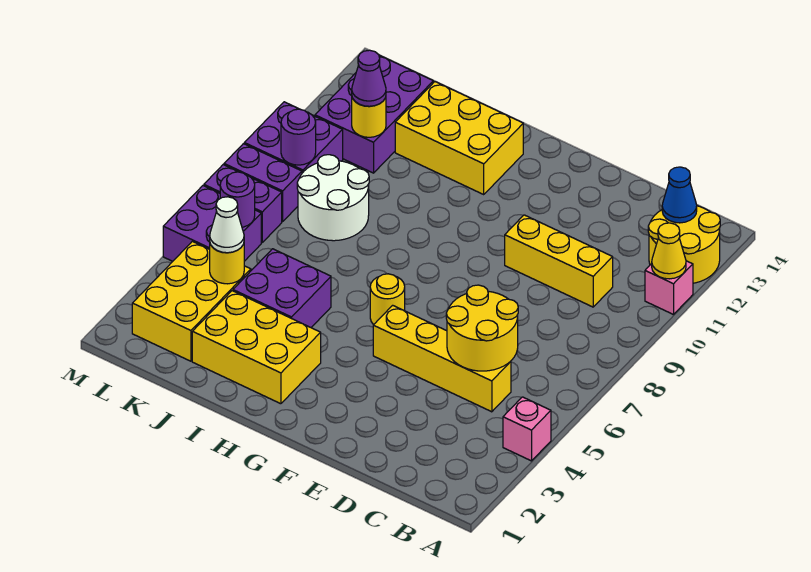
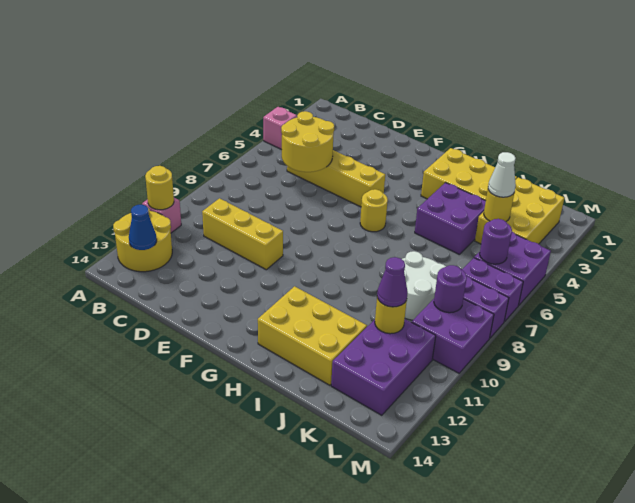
yellow 1x1 cone [652,223,686,279] -> yellow 1x1 round brick [145,166,174,210]

